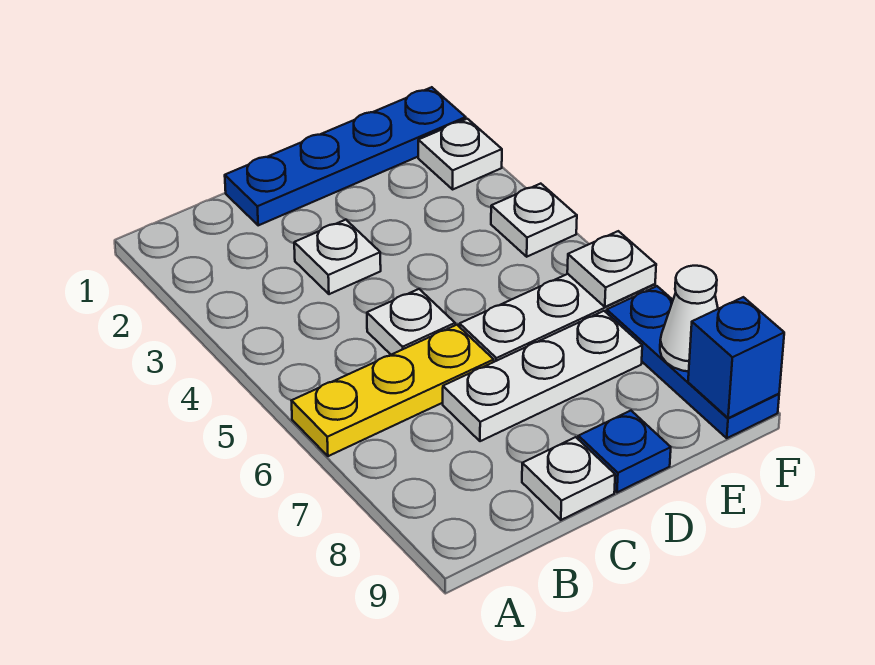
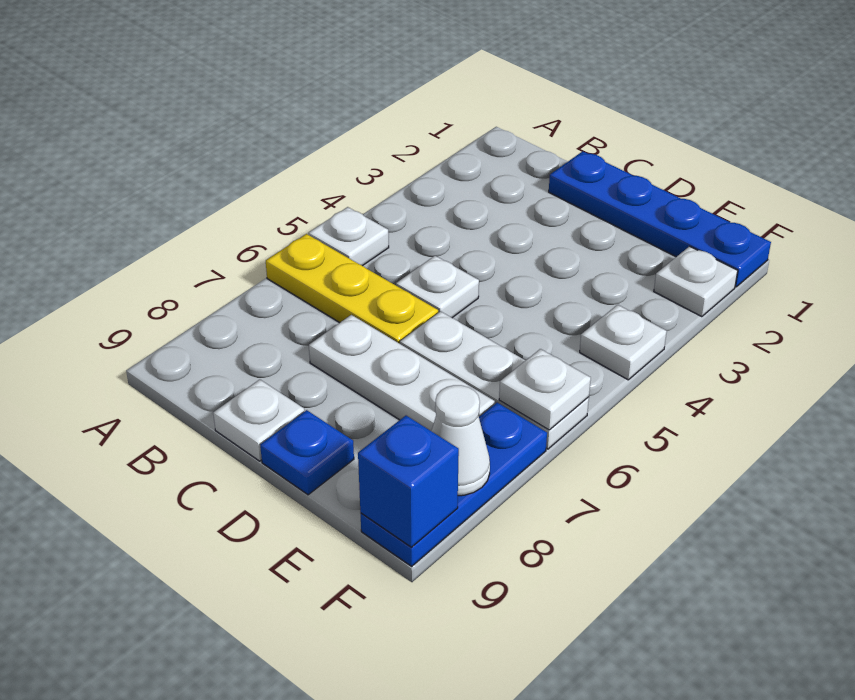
white 1x1 plate [294,220,381,294] -> white 1x1 plate moved to [308,207,389,266]

